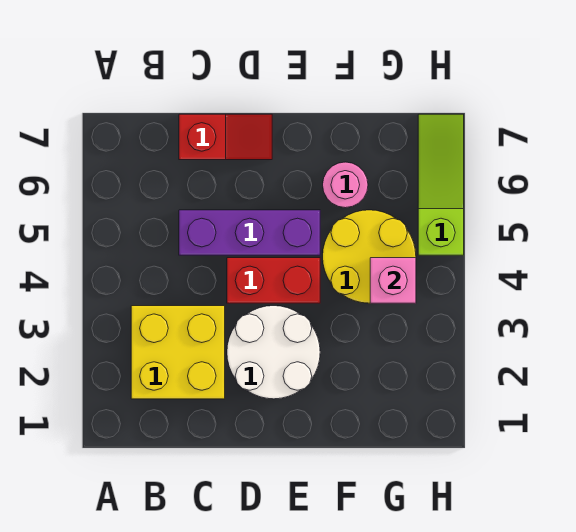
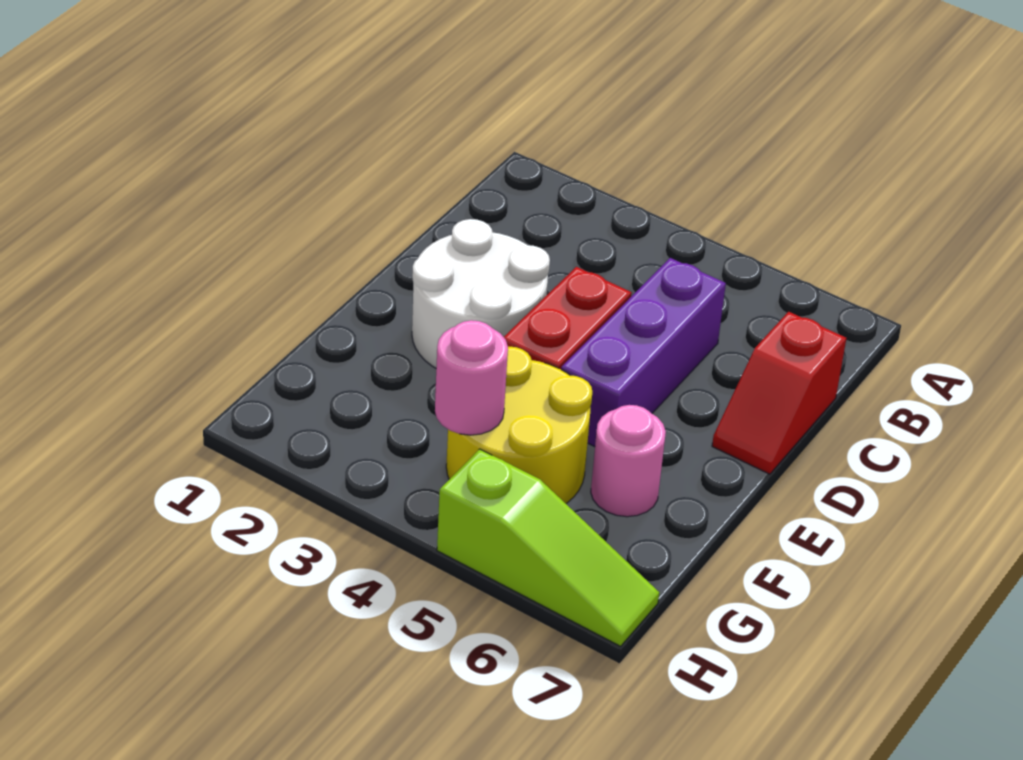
yellow 2x2 brick [131,306,225,399] -> none
pink 1x1 brick [370,258,416,303] -> pink 1x1 round brick [435,320,508,435]

